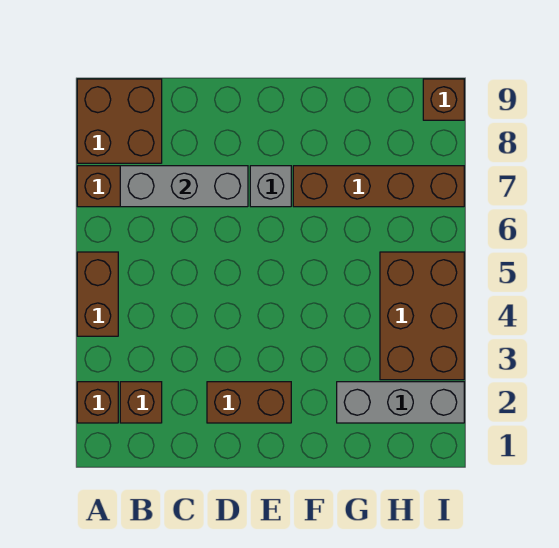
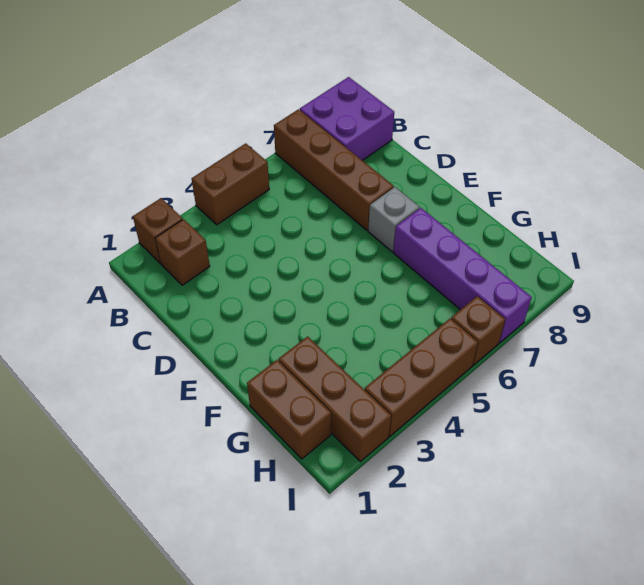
brown 2x2 brick [77,79,162,163] -> purple 2x2 brick [300,77,394,160]
grey 1x3 brick [120,166,248,207] -> none
brown 1x2 brick [207,382,291,423] -> brown 1x2 brick moved to [247,360,331,459]
brown 1x4 brick [293,166,464,207] -> purple 1x4 brick [393,208,532,343]
grey 1x3 brick [337,382,464,423] -> brown 1x3 brick [279,336,391,461]
brown 2x3 brick [380,252,464,380] -> brown 1x3 brick [365,318,478,436]
brown 1x1 brick [423,79,464,120] -> brown 1x1 brick moved to [451,296,505,365]

